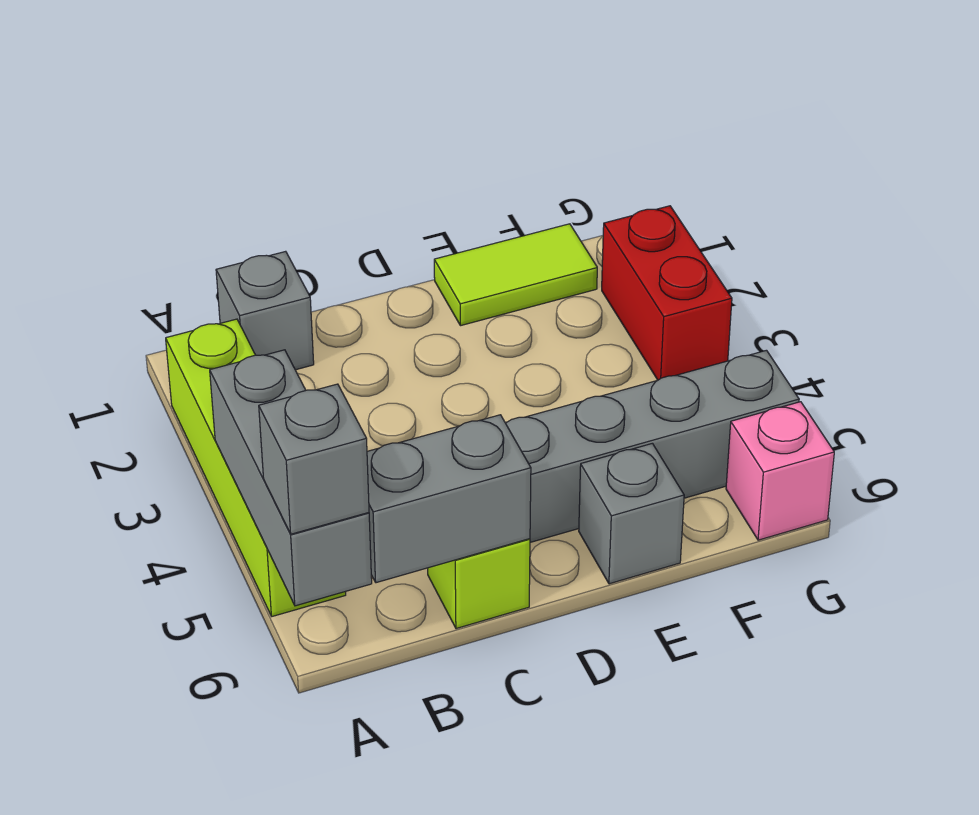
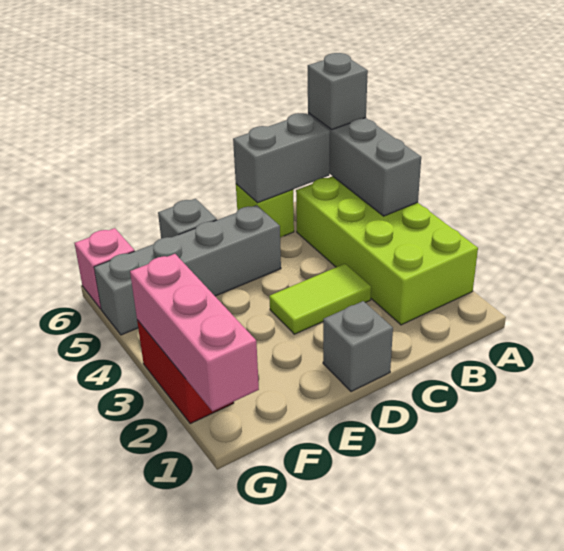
lime 1x4 brick [166,319,346,616] -> lime 2x4 brick [296,176,478,325]
grey 1x1 brick [216,251,314,370] -> grey 1x1 brick moved to [323,301,393,392]
lime 1x2 tile [434,224,597,326] -> lime 1x2 tile moved to [269,264,371,334]
none -> pink 1x3 brick [130,254,259,411]

